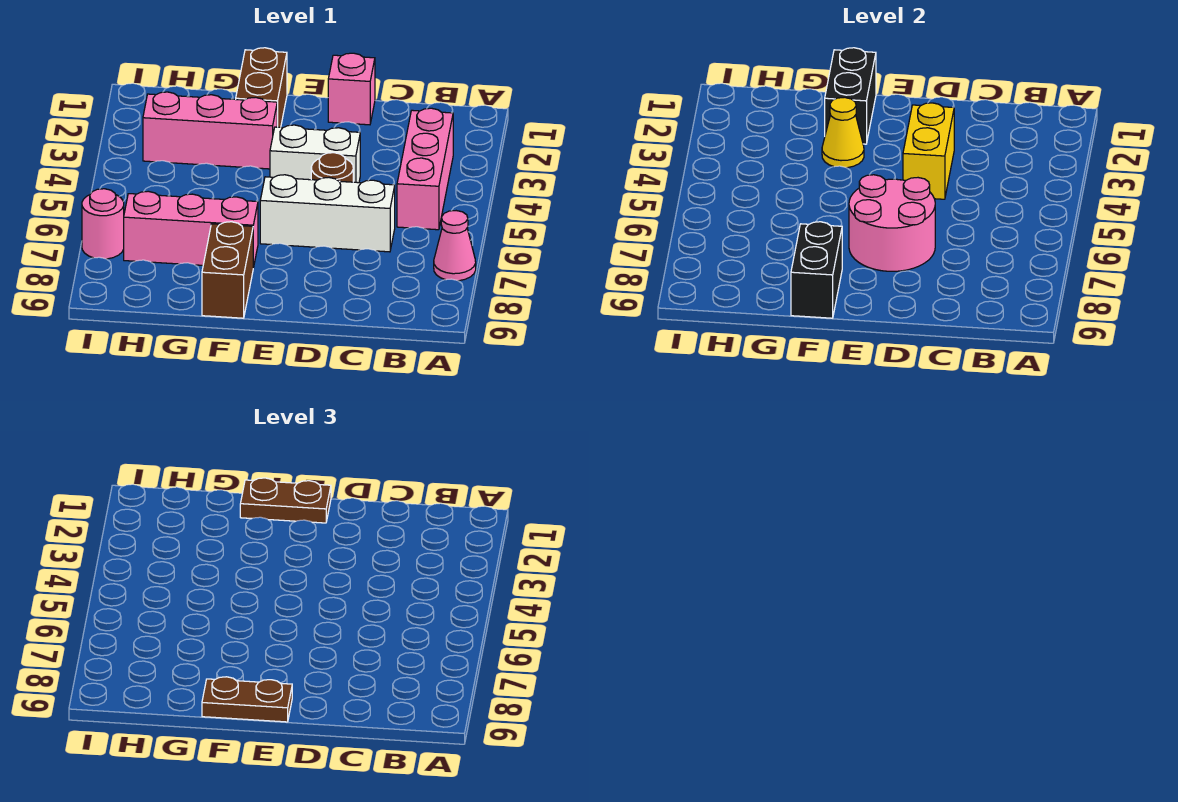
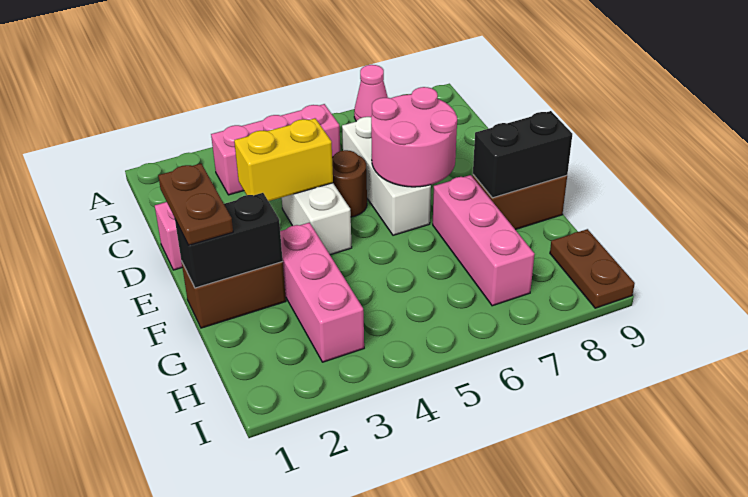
brown 1x2 plate [202,677,292,722] -> brown 1x2 plate moved to [550,229,635,308]
yellow 1x1 cone [822,97,864,168] -> none
pink 1x1 round brick [82,189,124,259] -> none

